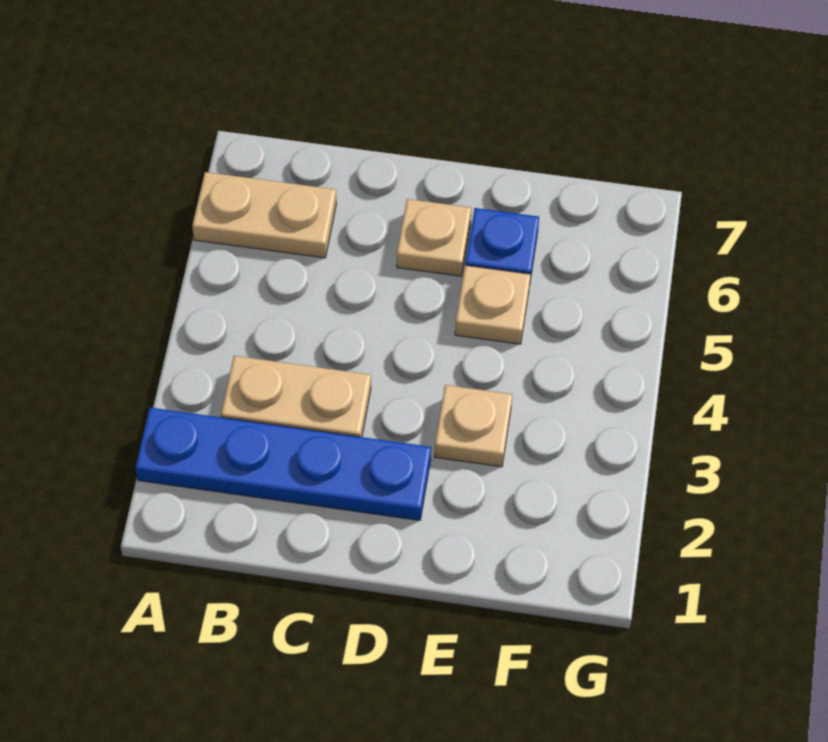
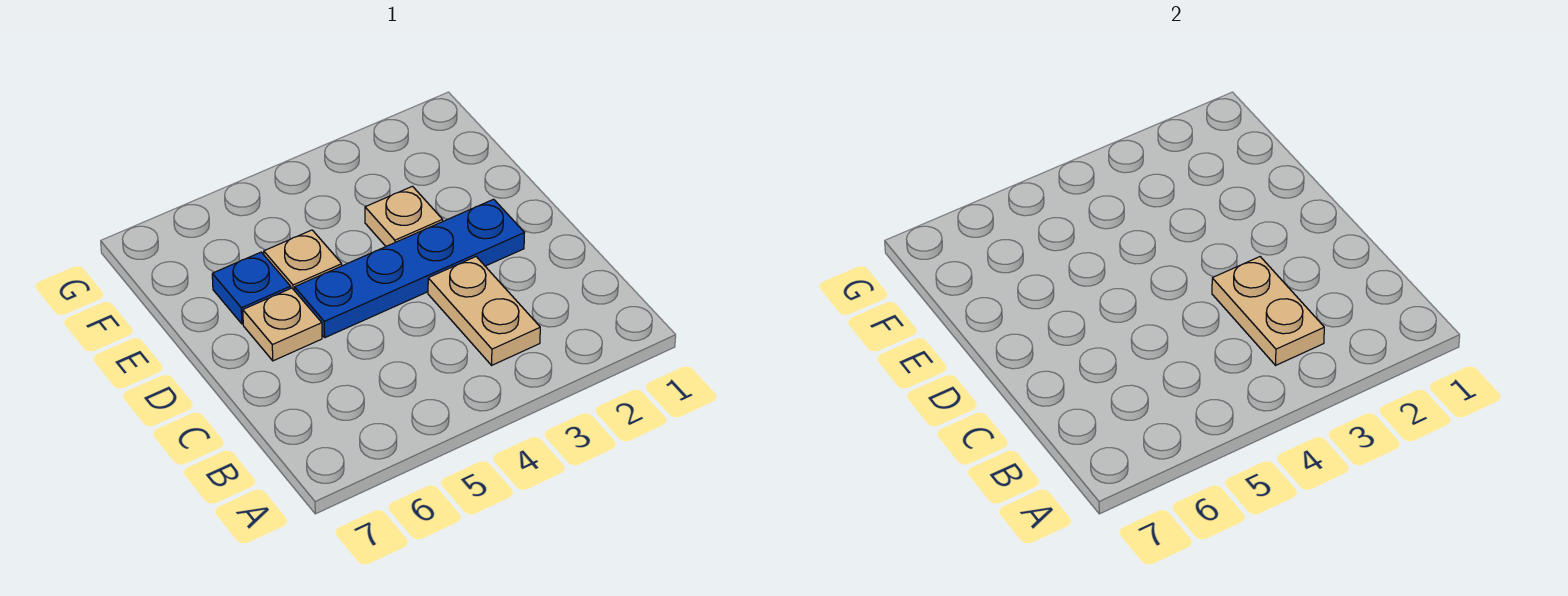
blue 1x4 plate [135,408,431,520] -> blue 1x4 plate turned to [295,199,524,338]
tan 1x2 plate [192,172,336,258] -> tan 1x2 plate moved to [1212,257,1324,365]

